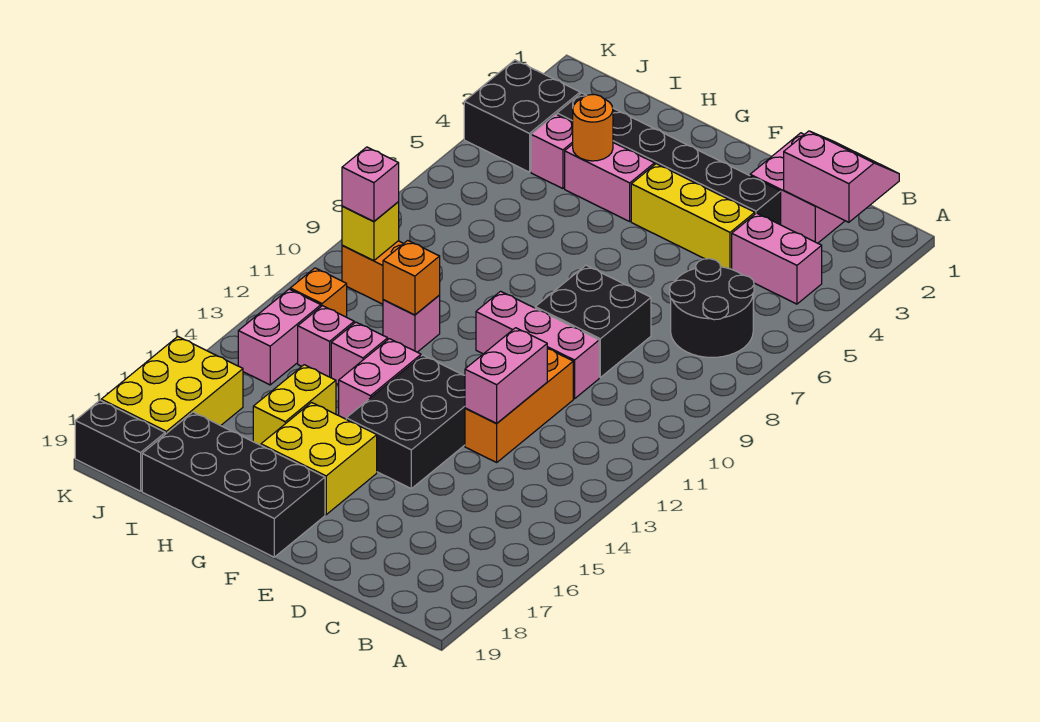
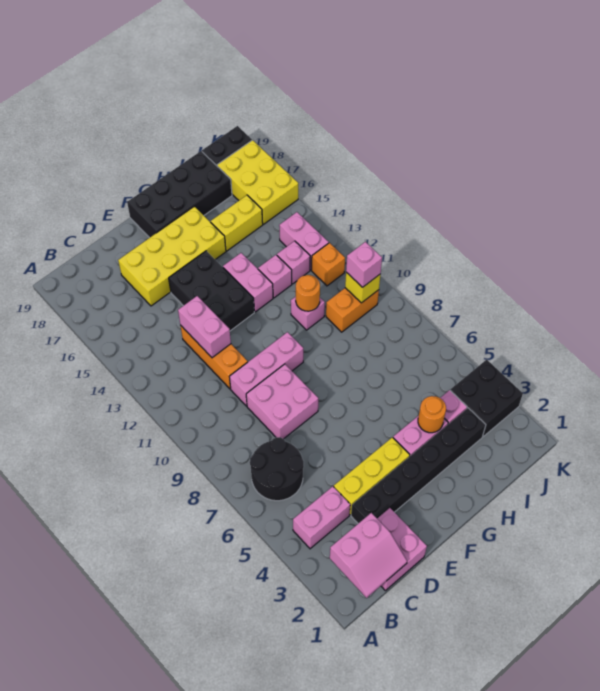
black 2x2 brick [535,265,651,377] -> pink 2x2 brick [246,364,318,439]
yellow 2x2 brick [261,403,377,515] -> yellow 2x4 brick [118,207,226,306]
orange 1x1 brick [383,241,440,315] -> orange 1x1 round brick [296,275,320,311]
yellow 1x2 brick [253,365,336,445] -> yellow 1x2 brick turned to [211,195,263,251]

